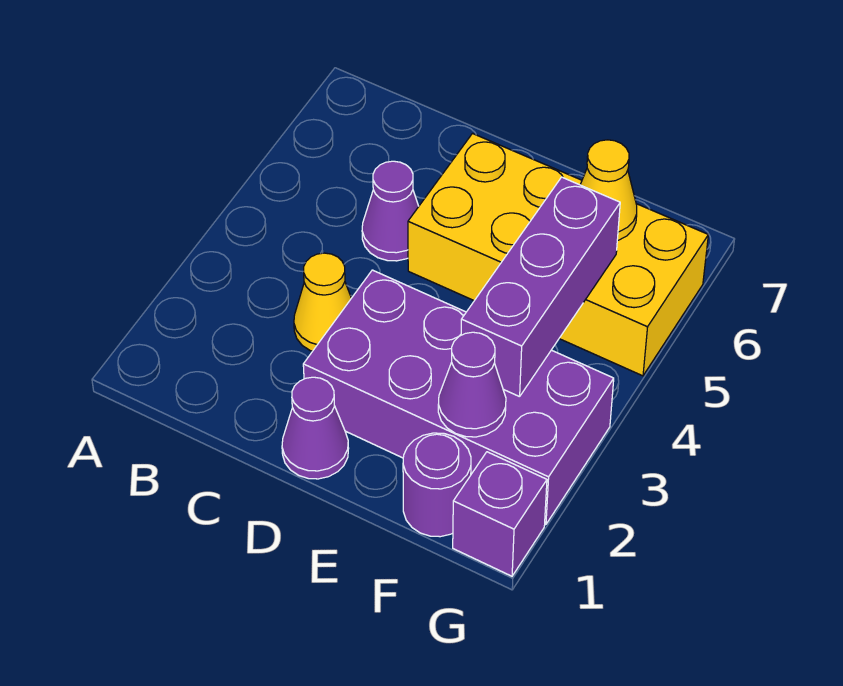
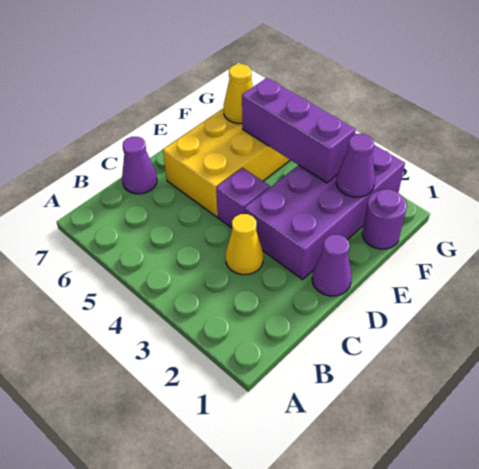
purple 1x1 cone [362,161,419,261] -> purple 1x1 cone moved to [122,137,157,194]
purple 1x1 brick [453,452,547,576] -> purple 1x1 brick moved to [216,168,270,228]

